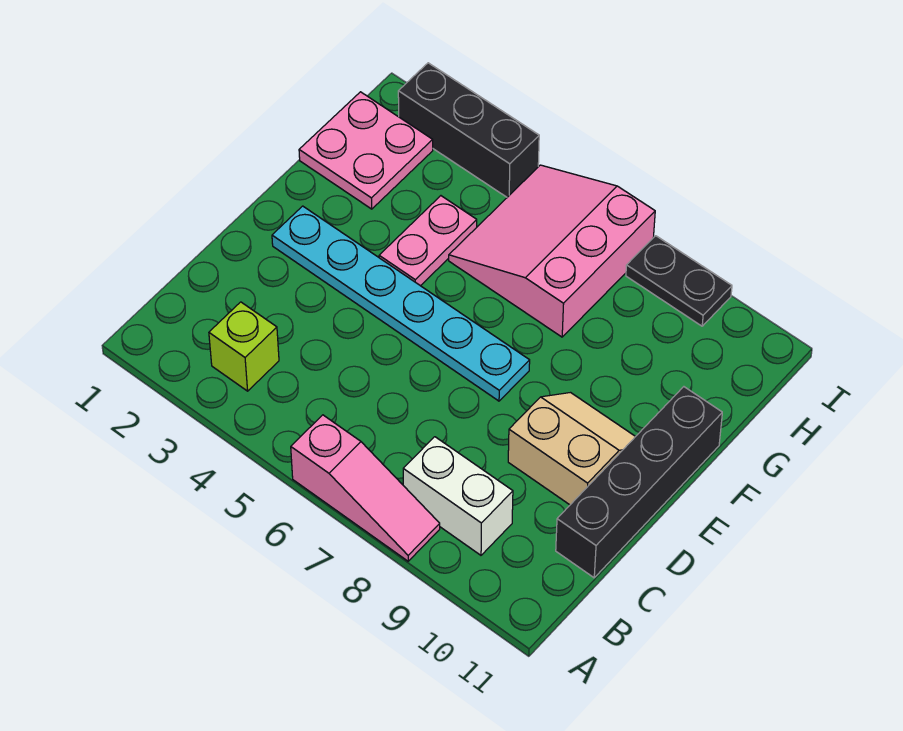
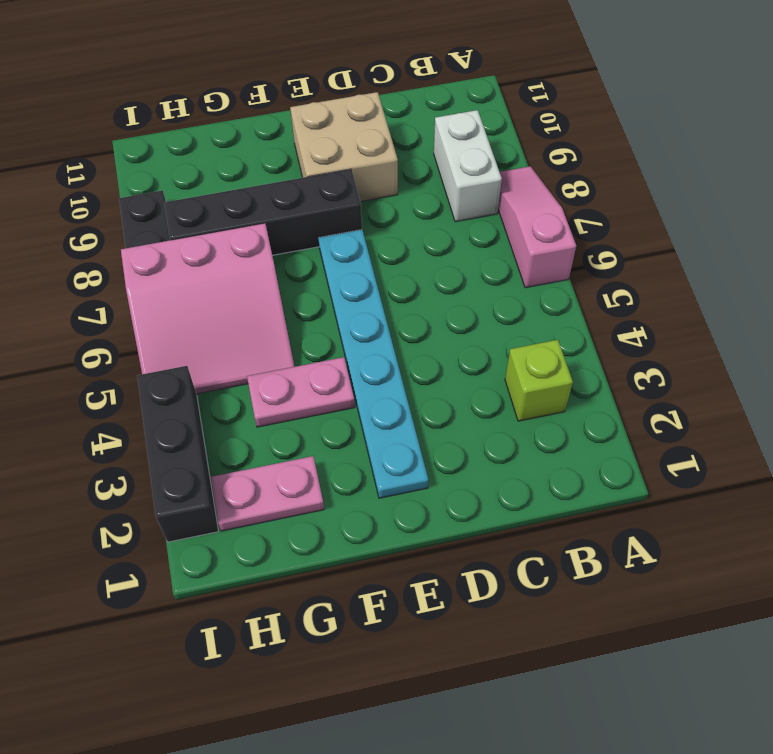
black 1x4 brick [556,387,722,578] -> black 1x4 brick moved to [164,169,362,255]
tan 2x2 slope [508,393,636,505] -> tan 2x2 brick [290,92,398,202]
pink 2x2 plate [299,92,433,209] -> pink 1x2 plate [211,456,324,531]

